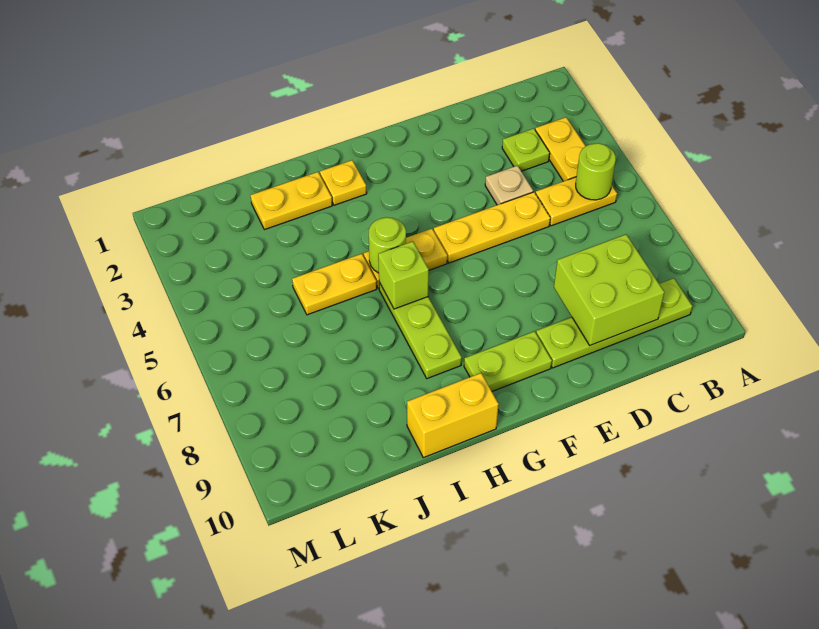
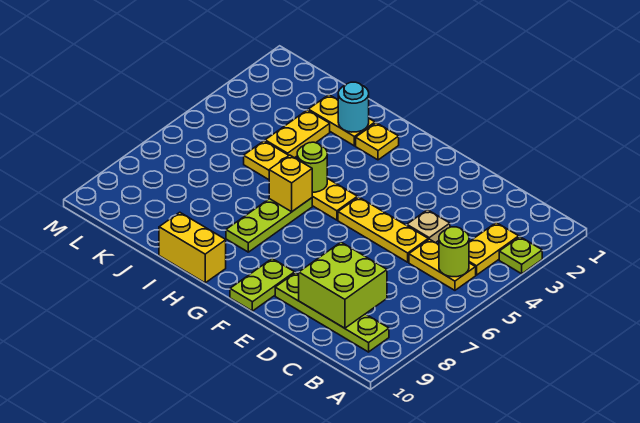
lime 1x1 plate [502,128,550,171] -> lime 1x1 plate moved to [499,237,542,274]
lime 1x2 plate [464,331,552,391] -> lime 1x2 plate turned to [230,259,295,311]
lime 1x1 brick [378,241,429,309] -> yellow 1x1 brick [269,155,312,212]
none -> cyan 1x1 round brick [338,82,369,132]
none -> yellow 1x2 plate [265,110,330,158]

